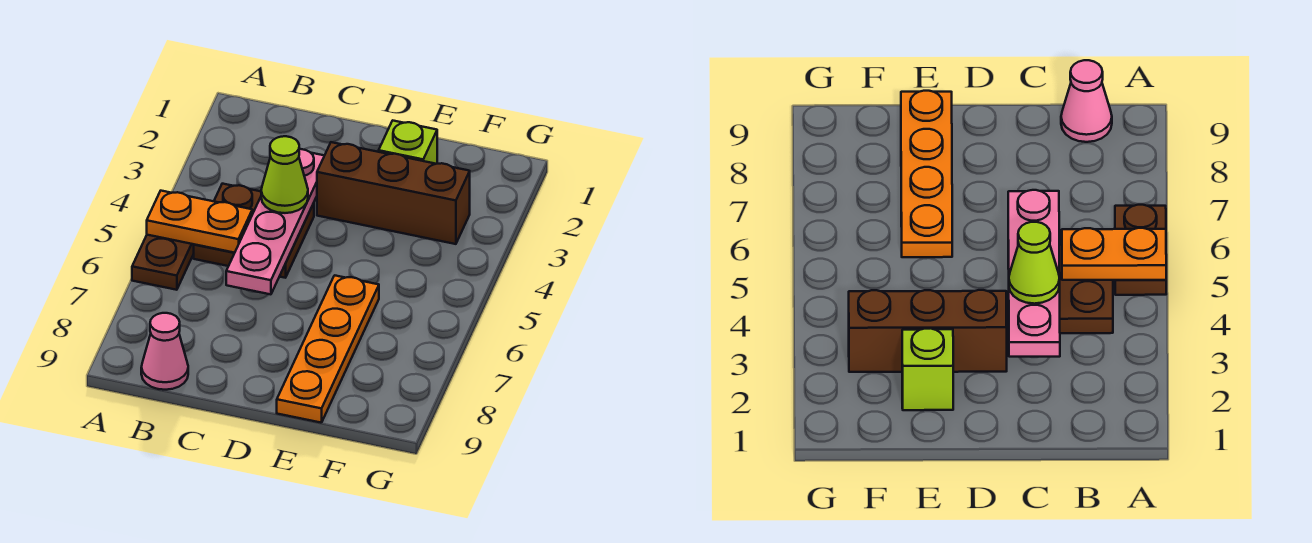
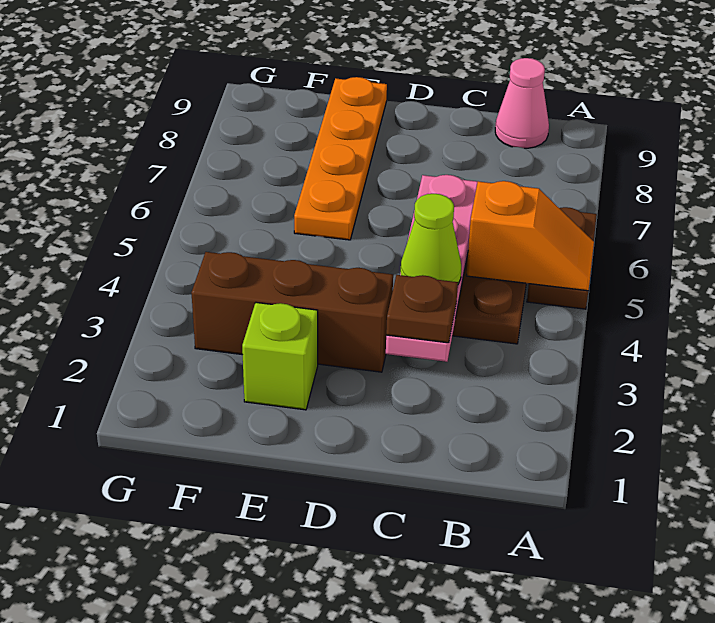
orange 1x2 plate [147,191,252,253] -> orange 1x2 slope [466,181,594,291]
none -> brown 1x1 plate [386,275,458,343]

